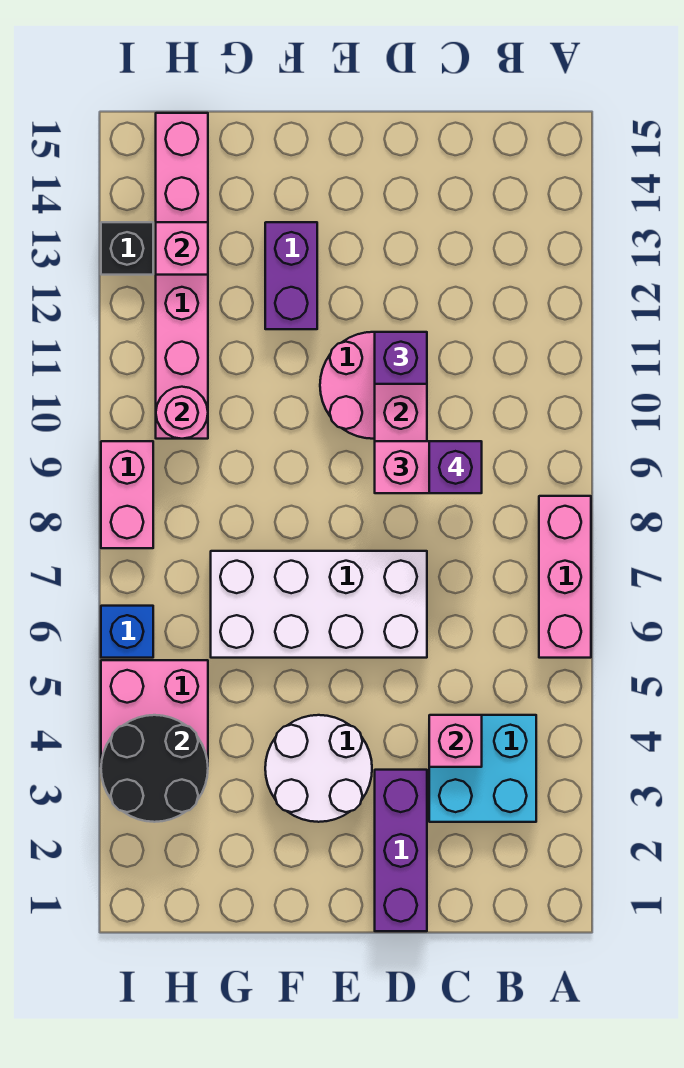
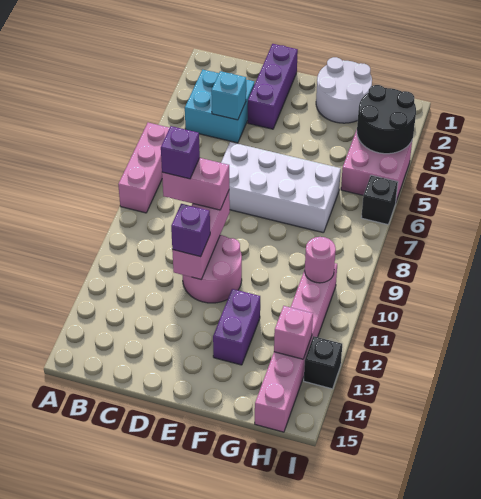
pink 1x1 brick [429,715,482,767] -> cyan 1x1 brick [211,71,246,120]
white 2x2 round brick [265,715,372,822] -> white 2x2 round brick moved to [316,57,372,123]
blue 1x1 brick [101,606,153,658] -> black 1x1 brick [361,175,398,225]
pink 1x2 brick [101,441,153,548] -> none

